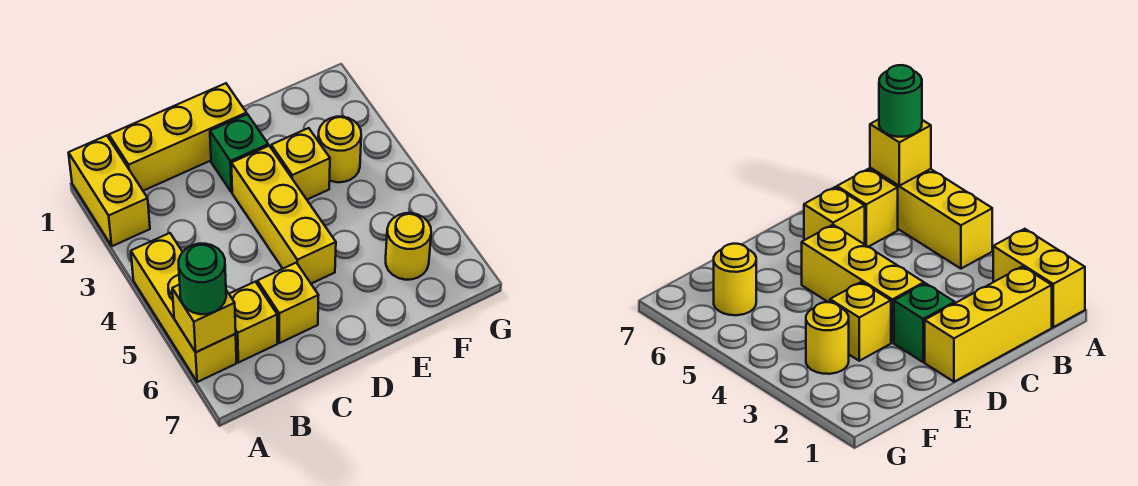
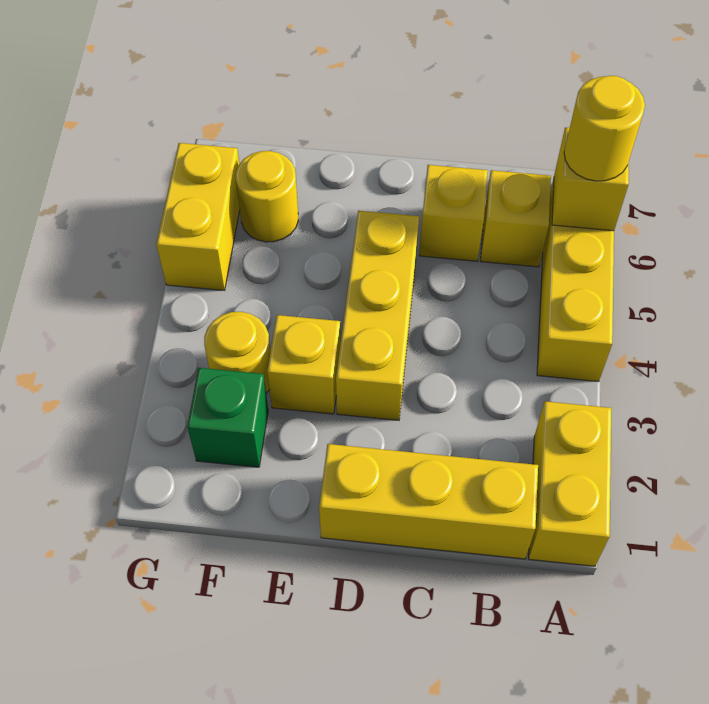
green 1x1 round brick [179,244,226,314] -> yellow 1x1 round brick [564,76,645,181]
green 1x1 brick [210,114,268,192] -> green 1x1 brick moved to [187,368,268,467]
none -> yellow 1x2 brick [156,143,240,290]

